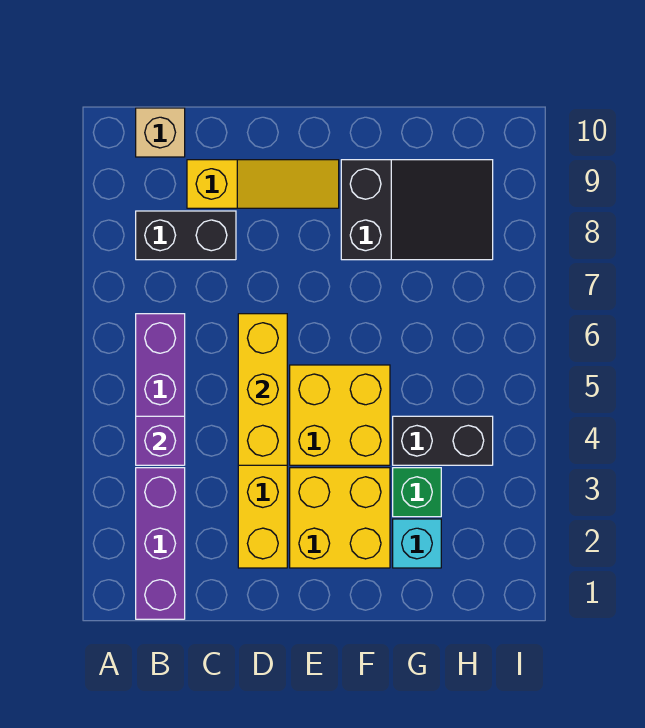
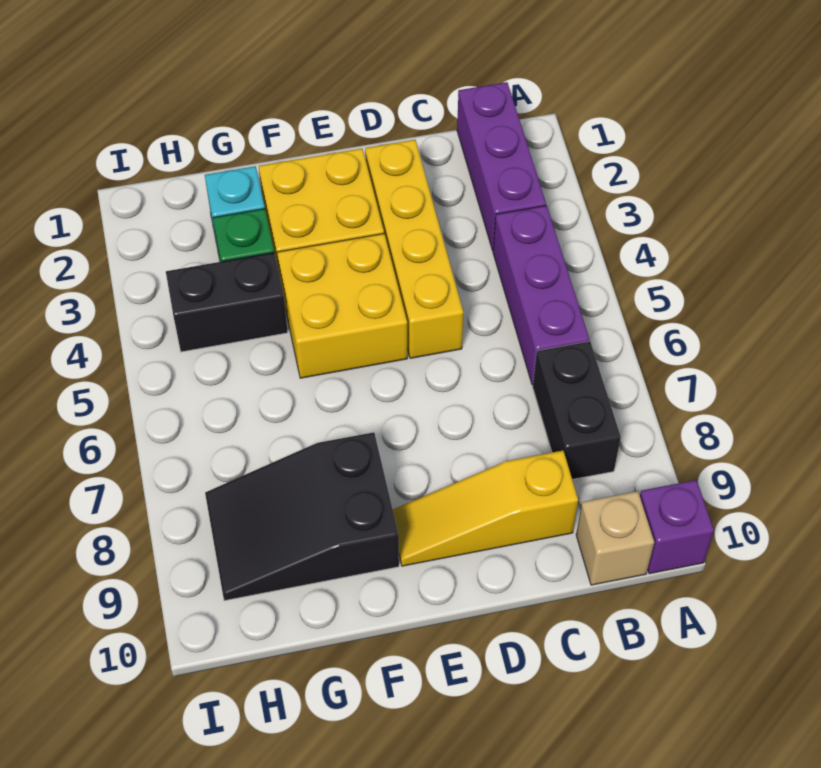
purple 1x1 brick [136,416,185,465] -> purple 1x1 brick moved to [640,480,714,574]
black 1x2 brick [136,211,236,260] -> black 1x2 brick turned to [533,341,621,479]
yellow 1x3 brick [238,314,287,465] -> none

